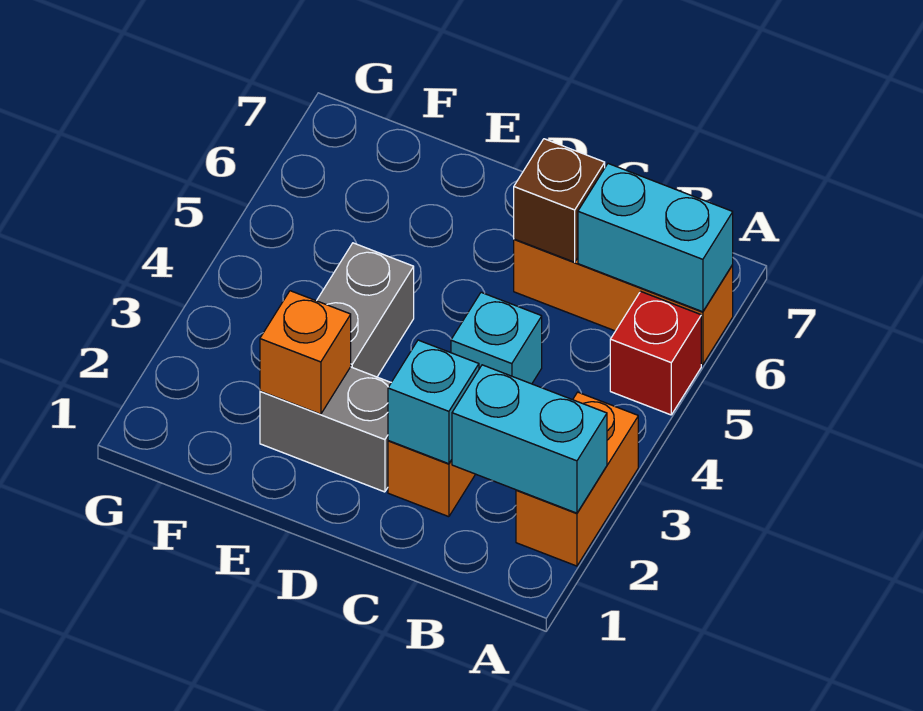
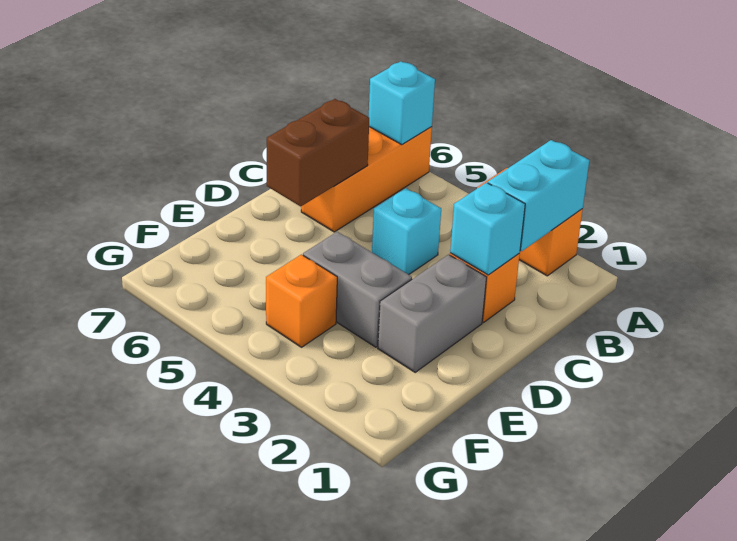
red 1x1 brick [610,291,701,415] -> none
cyan 1x2 brick [578,164,733,312] -> cyan 1x1 brick [369,61,435,145]
brown 1x1 brick [514,139,605,262] -> brown 1x2 brick [267,99,369,206]
orange 1x1 brick [260,291,351,414] -> orange 1x1 brick moved to [266,254,337,347]

